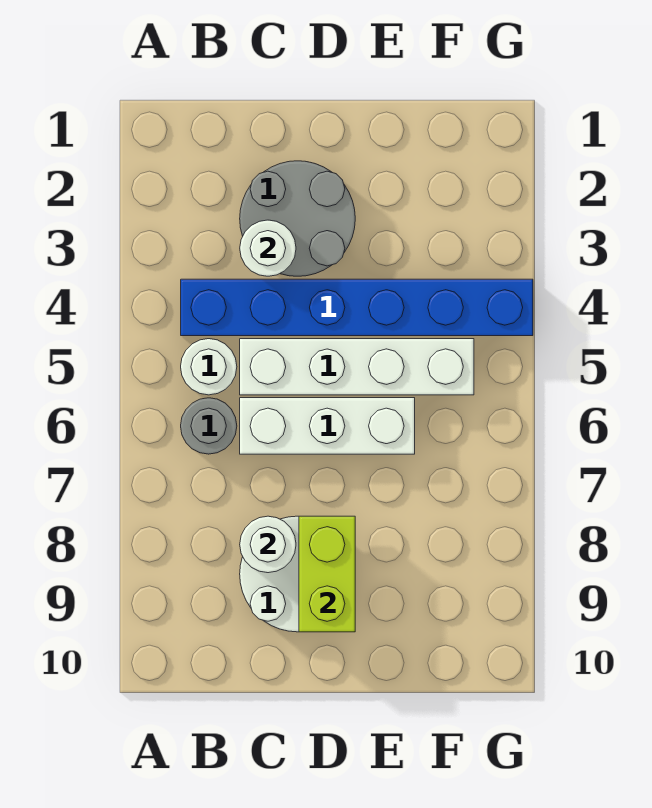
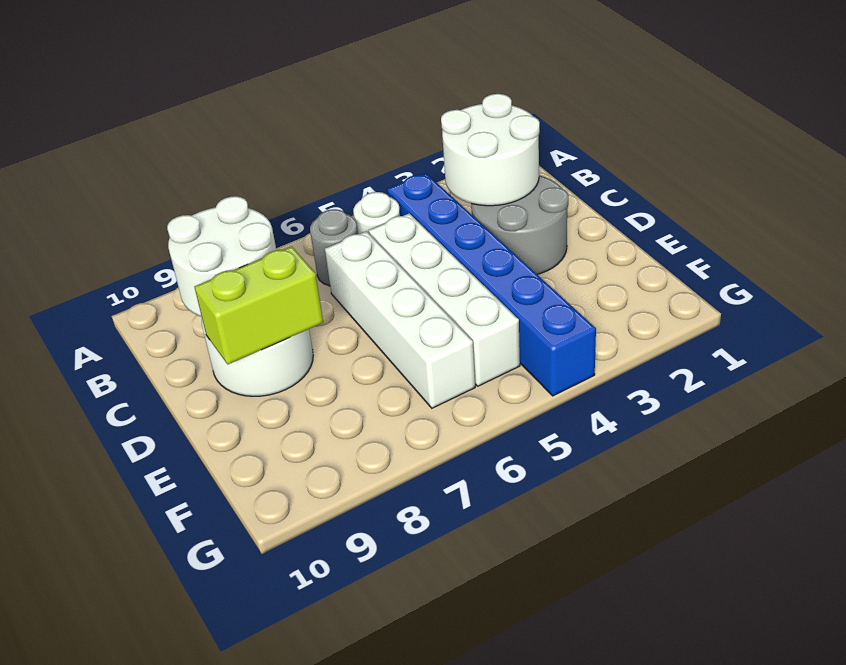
white 1x1 round brick [240,220,296,276] -> white 2x2 round brick [441,94,540,206]
white 1x3 brick [240,398,415,454] -> white 1x4 brick [325,231,475,408]
white 1x1 round brick [240,516,296,573] -> white 2x2 round brick [167,196,276,317]

